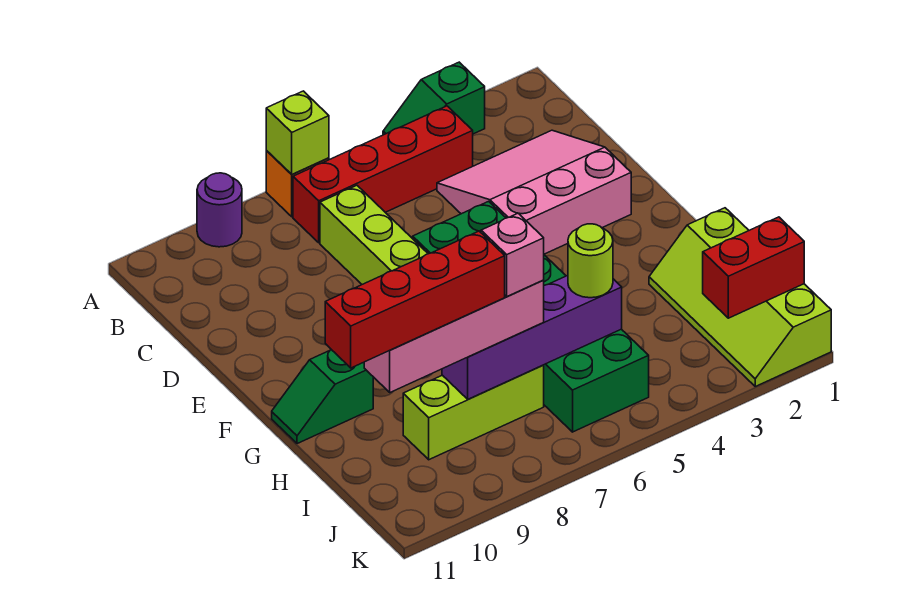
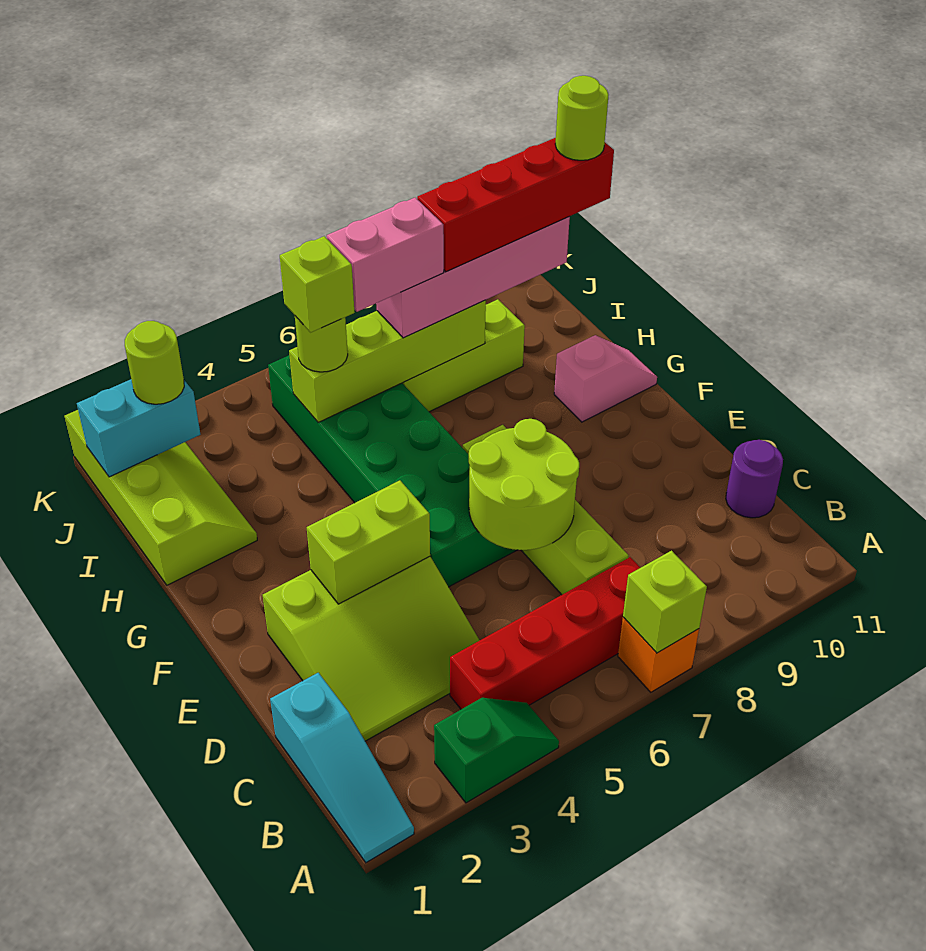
none -> cyan 1x3 slope [270,673,414,863]
purple 1x1 round brick [197,173,242,247] -> purple 1x1 round brick moved to [726,440,783,518]
pink 3x3 slope [437,130,631,254] -> lime 3x3 slope [263,556,480,741]
none -> lime 2x2 round brick [469,419,579,550]
none -> lime 1x2 brick [307,480,430,604]
green 1x2 slope [272,350,373,444] -> pink 1x2 slope [554,335,657,422]
purple 1x4 brick [442,276,622,399] -> lime 1x4 brick [289,300,486,422]
none -> lime 1x1 brick [280,236,355,332]
pink 1x1 brick [481,213,544,296] -> pink 1x2 brick [327,198,444,312]
none -> lime 1x1 round brick [555,76,608,160]
red 1x2 brick [703,217,804,318] -> cyan 1x2 brick [77,379,200,477]
none -> lime 1x1 round brick [125,321,184,404]

